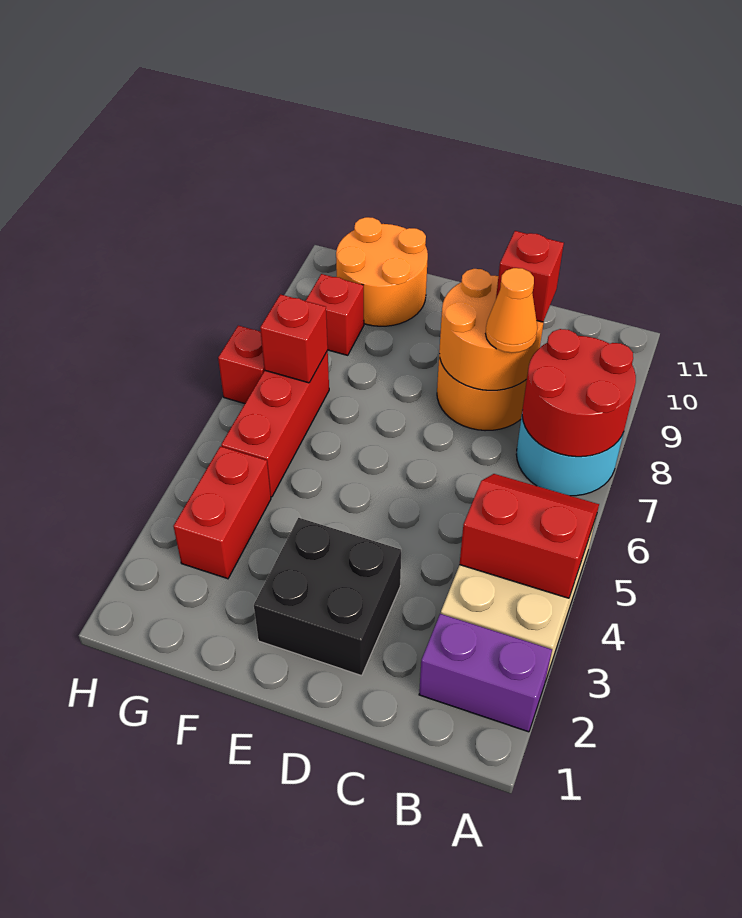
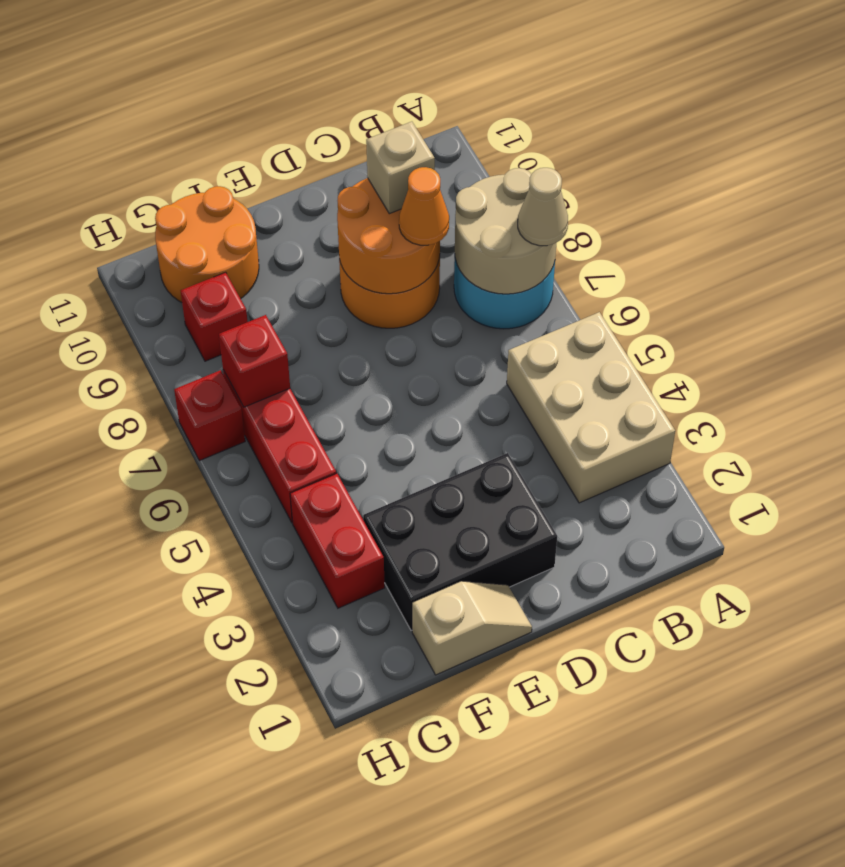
purple 1x2 brick [419,614,552,732] -> none
red 2x2 slope [460,474,599,598] -> none
red 2x2 round brick [522,329,636,457] -> tan 2x2 round brick [455,168,556,294]
none -> tan 1x1 cone [518,168,568,246]
red 1x1 brick [496,231,564,322] -> tan 1x1 brick [366,122,435,214]
black 2x2 brick [254,518,401,676] -> black 2x3 brick [363,453,557,630]
none -> tan 1x2 slope [412,581,532,675]

